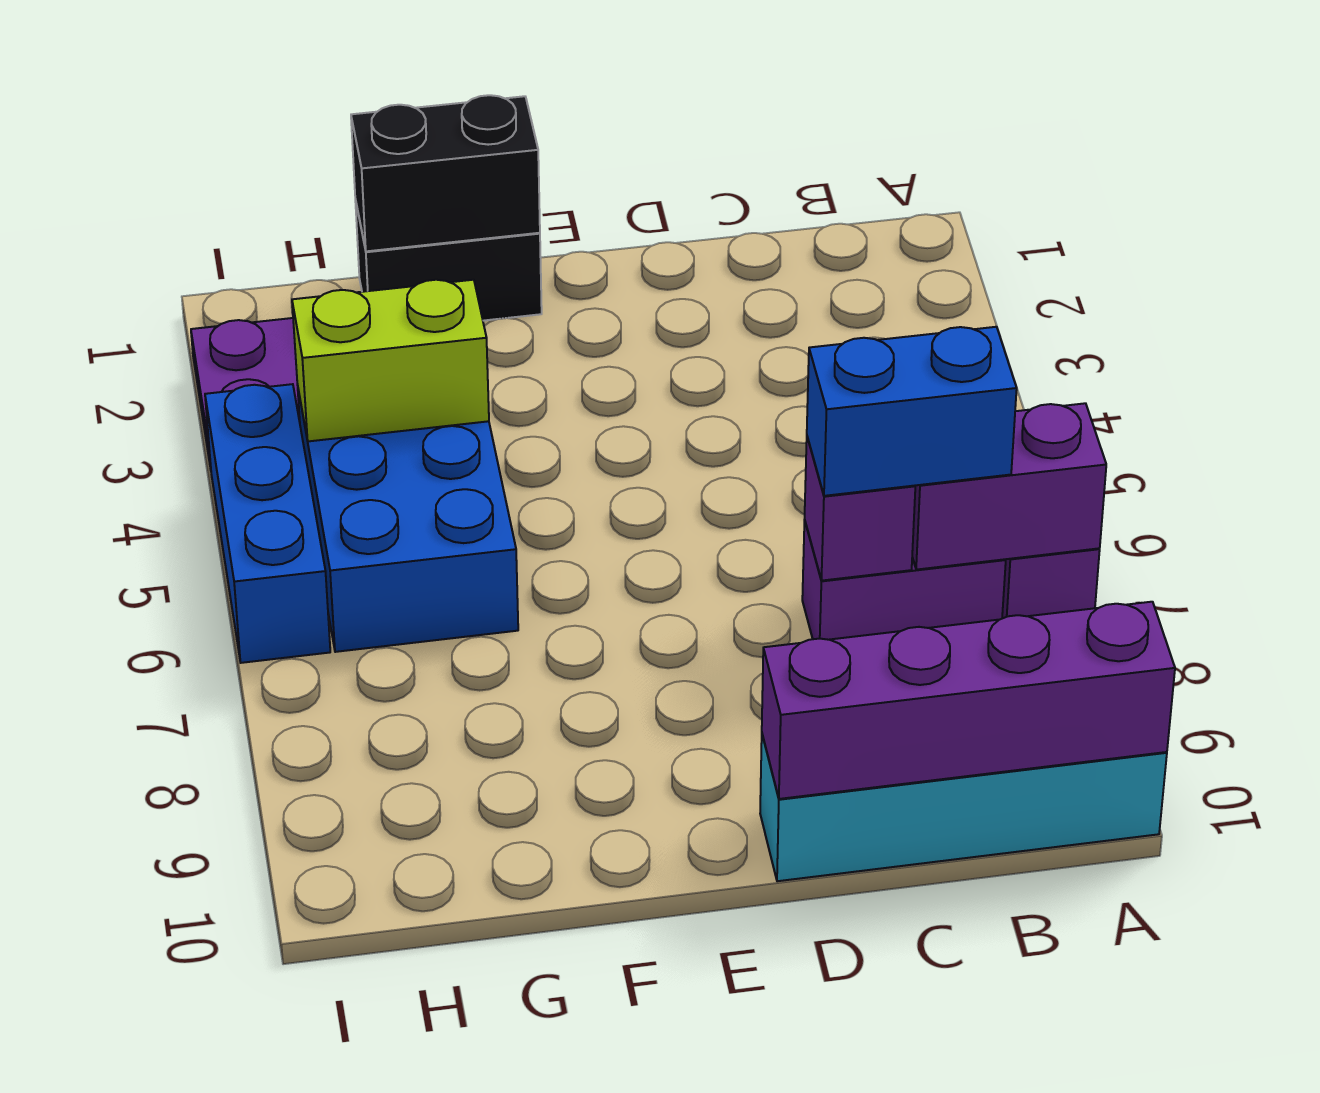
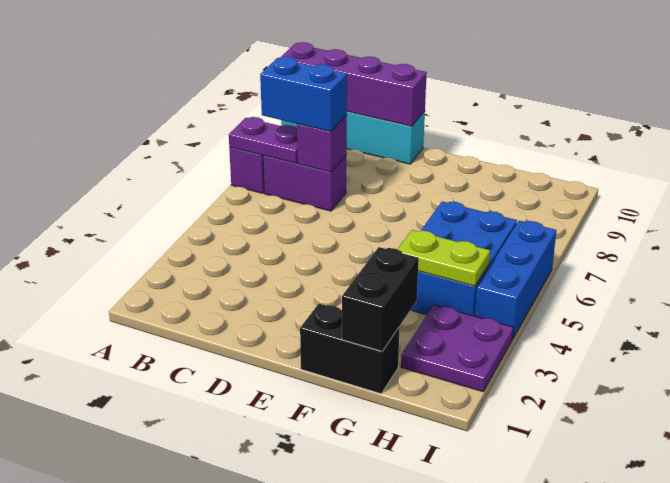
purple 1x2 brick [912,403,1106,570] -> purple 1x2 plate [229,117,298,164]
black 1x2 brick [351,95,540,251] -> black 1x2 brick turned to [342,247,419,351]
lime 1x2 brick [292,280,489,441] -> lime 1x2 plate [398,230,490,286]

